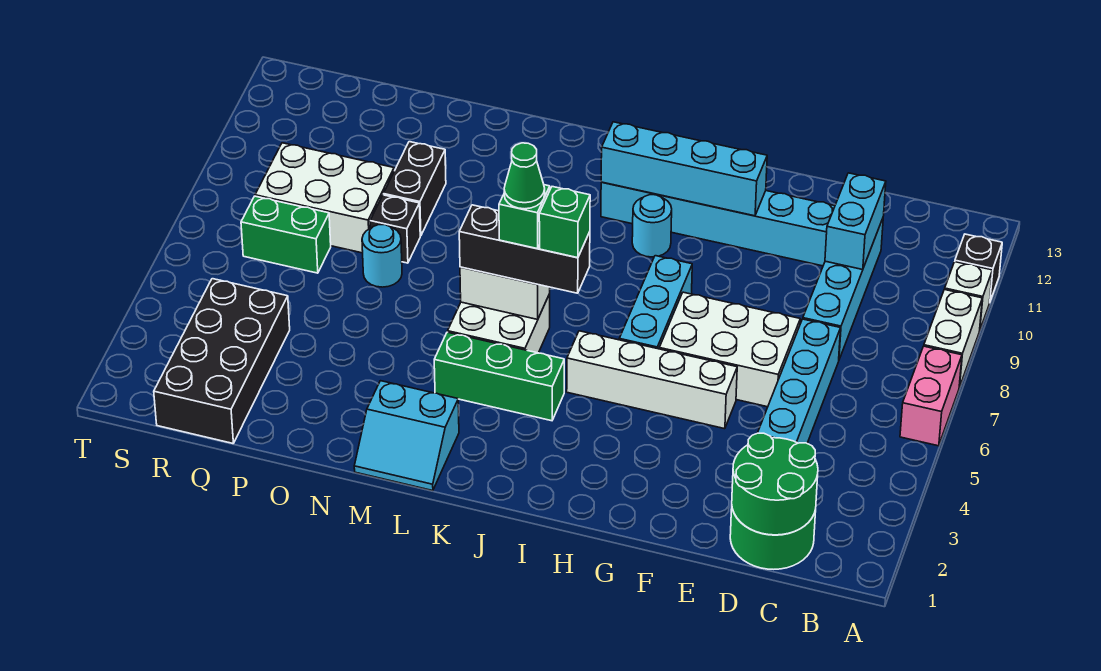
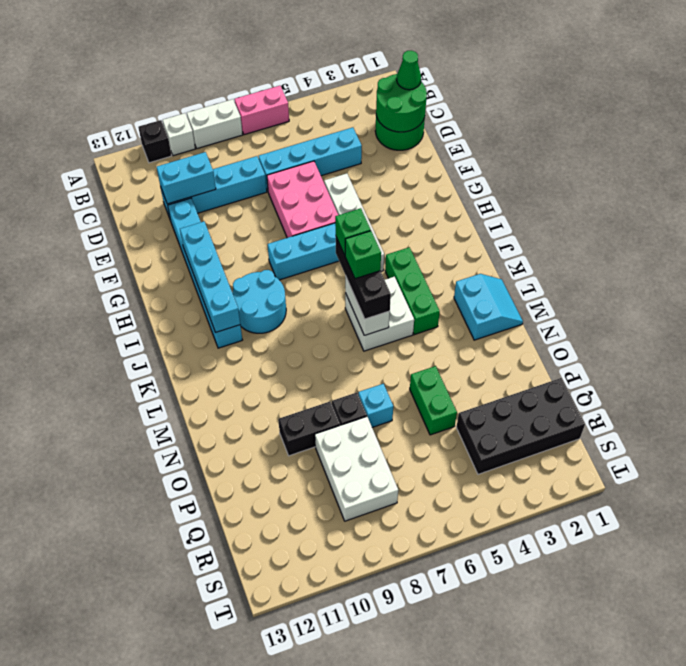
white 2x3 brick [659,292,800,407] -> pink 2x3 brick [267,161,338,238]
cyan 1x1 round brick [632,195,672,257] -> cyan 2x2 round brick [232,270,286,333]
green 1x1 cone [504,143,545,209] -> green 1x1 cone moved to [397,51,421,90]
cyan 1x1 round brick [362,225,402,287] -> cyan 1x1 brick [358,384,393,427]
green 1x2 brick [241,196,331,273] -> green 1x2 brick moved to [410,366,457,435]

